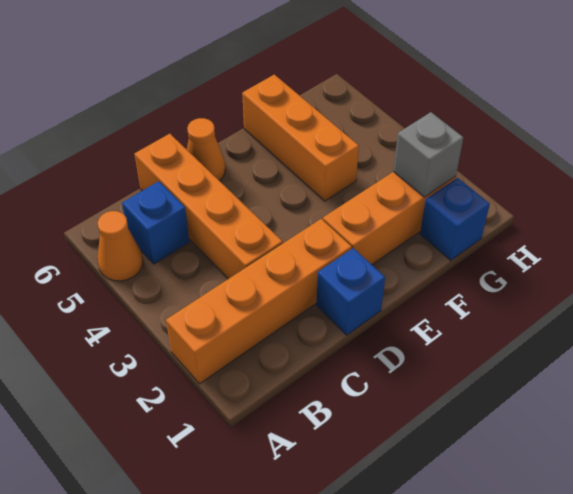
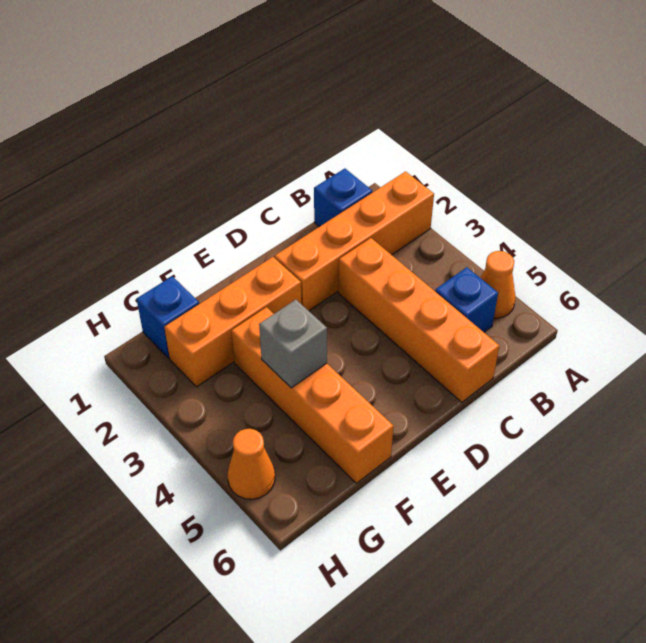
blue 1x1 brick [316,248,385,335] -> blue 1x1 brick moved to [314,169,372,227]
orange 1x1 cone [187,118,225,181] -> orange 1x1 cone moved to [227,429,275,499]
orange 1x3 brick [242,75,359,201] -> orange 1x4 brick [231,307,394,483]
grey 1x1 brick [393,112,463,197] -> grey 1x1 brick moved to [259,300,327,388]

